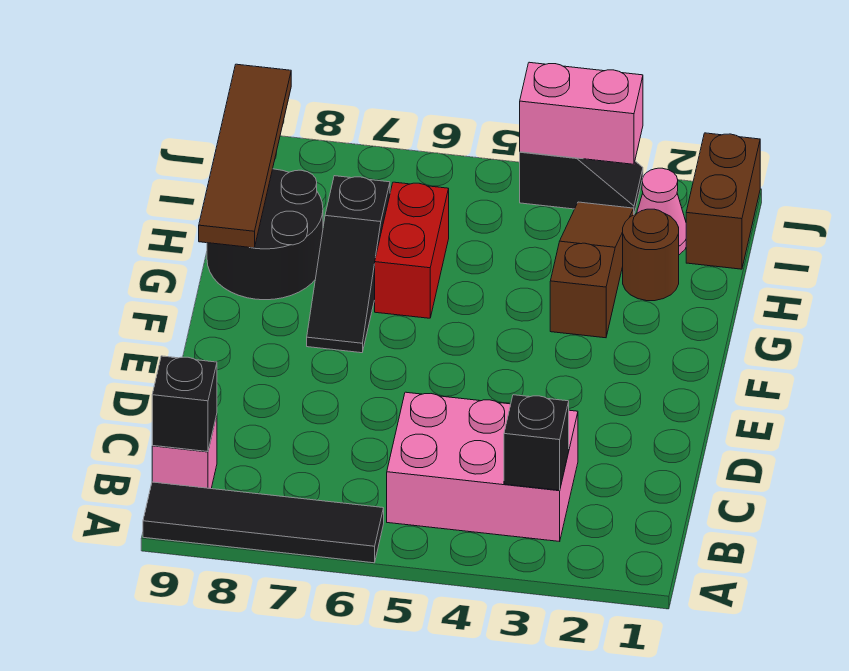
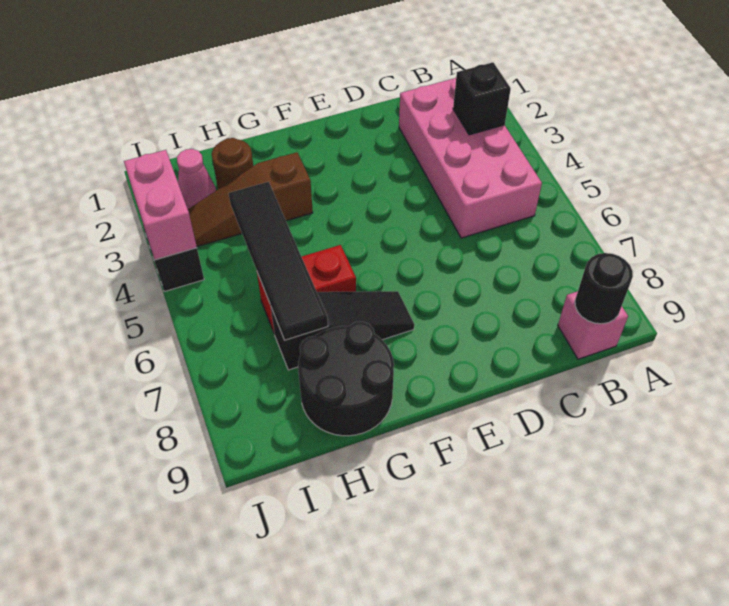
black 1x4 tile [143,482,384,563] -> black 1x4 tile moved to [229,182,328,340]
pink 2x3 brick [387,392,578,541] -> pink 2x4 brick [399,78,542,238]
black 1x1 brick [152,356,217,452] -> black 1x1 round brick [575,253,633,324]
brown 1x4 tile [199,64,291,248] -> none
brown 1x2 brick [686,133,760,269] -> none

